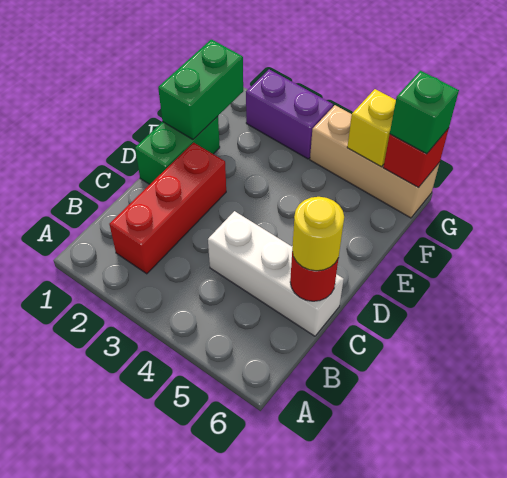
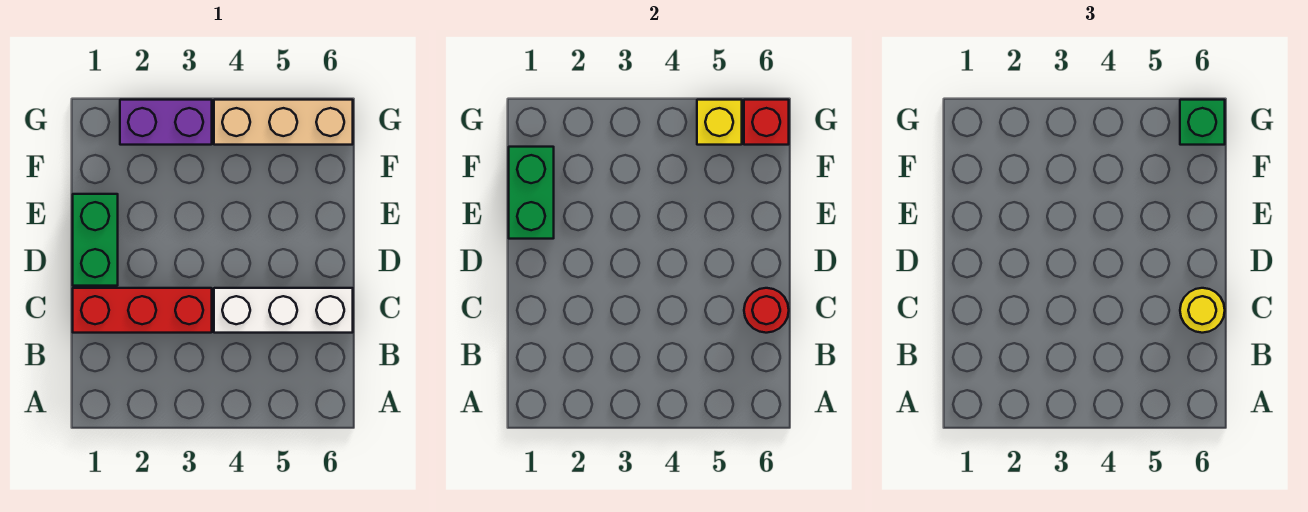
red 1x3 brick [109,143,226,274] -> red 1x3 brick turned to [73,288,212,333]

